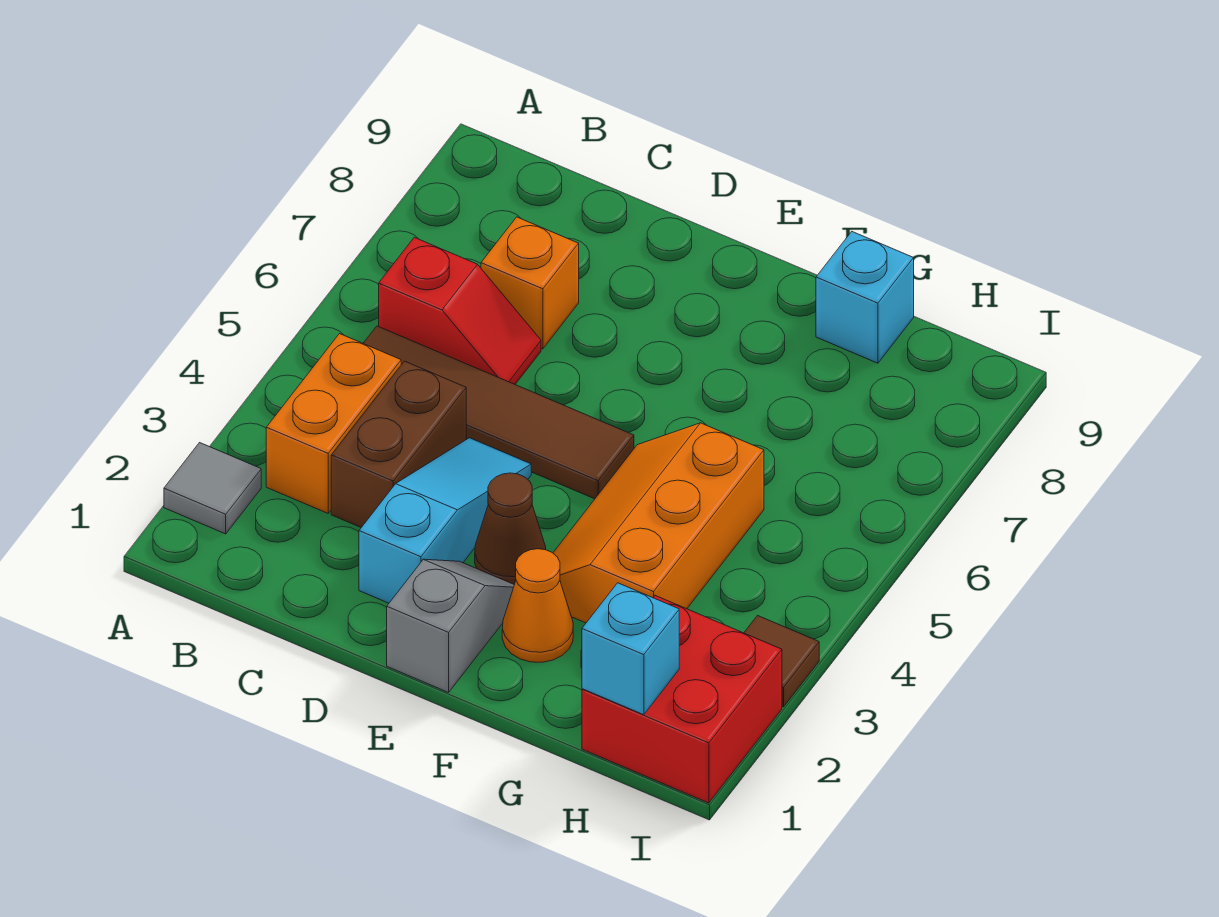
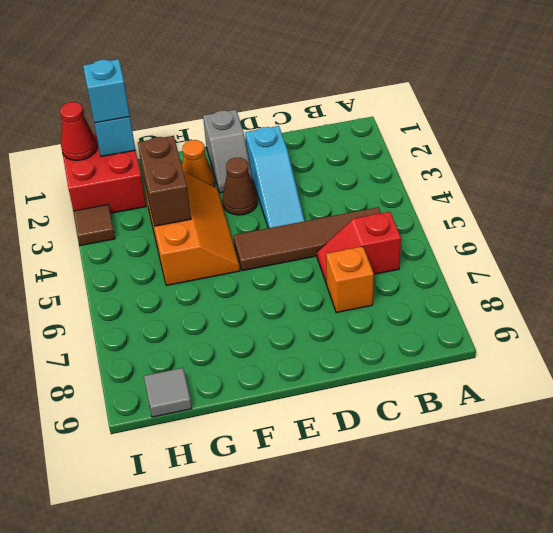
grey 1x1 tile [164,443,261,534] -> grey 1x1 tile moved to [144,368,192,417]
orange 1x2 brick [266,334,401,513] -> none
brown 1x2 brick [331,361,466,527] -> brown 1x2 brick moved to [138,136,191,226]
cyan 1x1 brick [816,232,914,363] -> cyan 1x1 brick moved to [83,59,130,123]
none -> red 1x1 cone [60,102,97,160]

